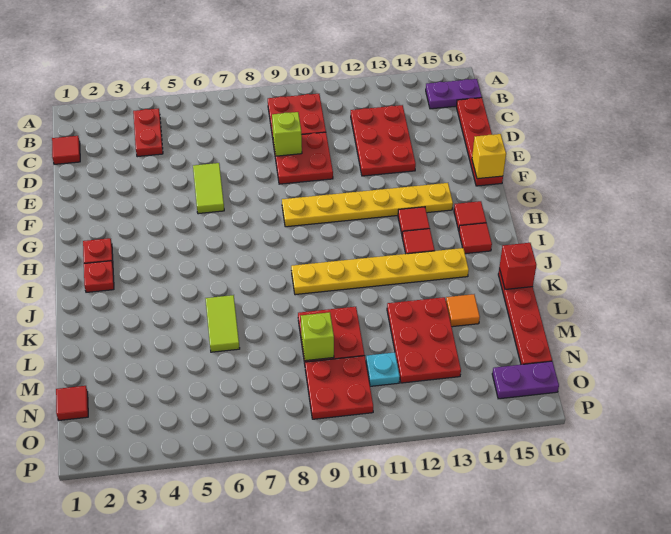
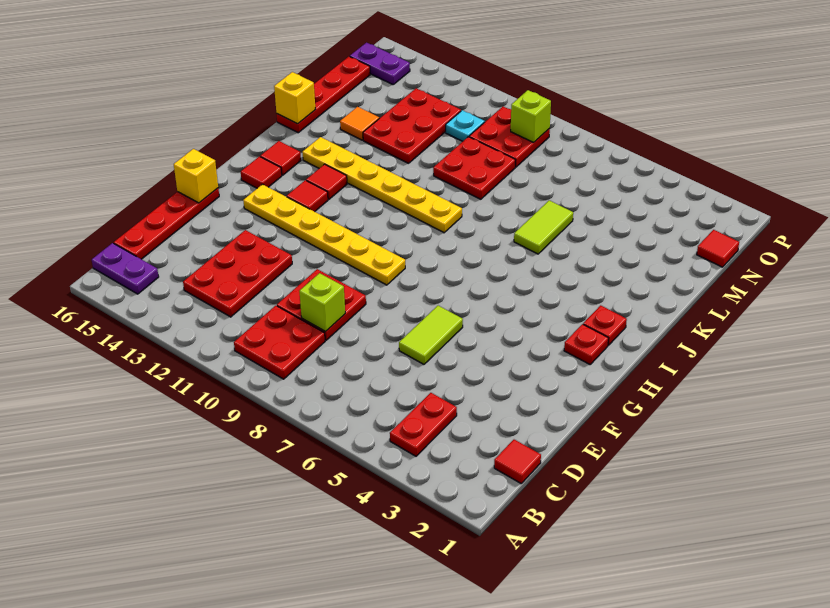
red 1x1 brick [499,243,537,289] -> yellow 1x1 brick [274,72,316,124]
lime 1x1 brick [301,312,334,361] -> lime 1x1 brick moved to [511,90,551,142]

